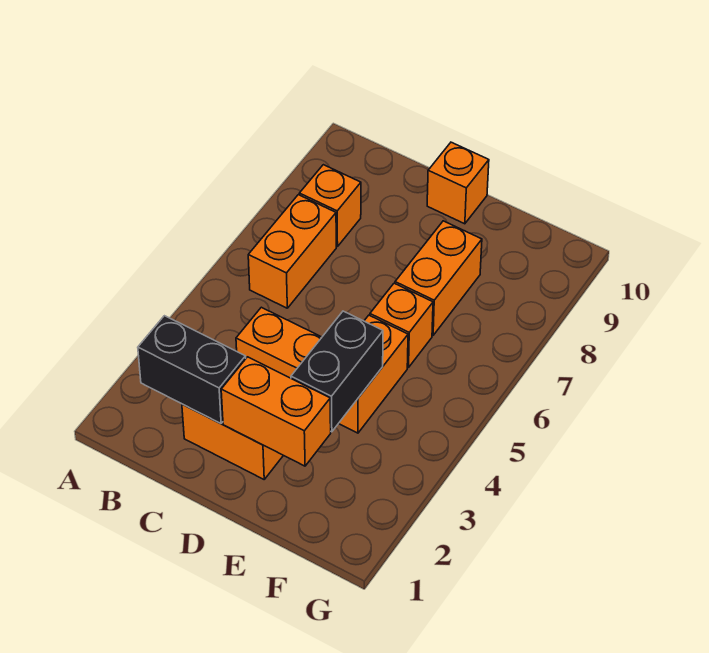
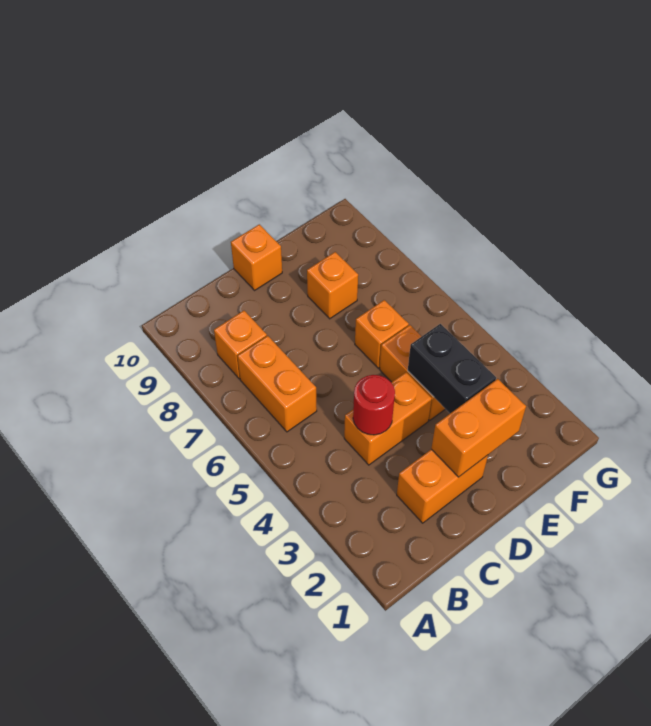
black 1x2 brick [138,316,246,424] -> none
none -> red 1x1 round brick [353,375,395,435]
orange 1x2 brick [395,221,482,335] -> orange 1x1 brick [307,252,358,319]

